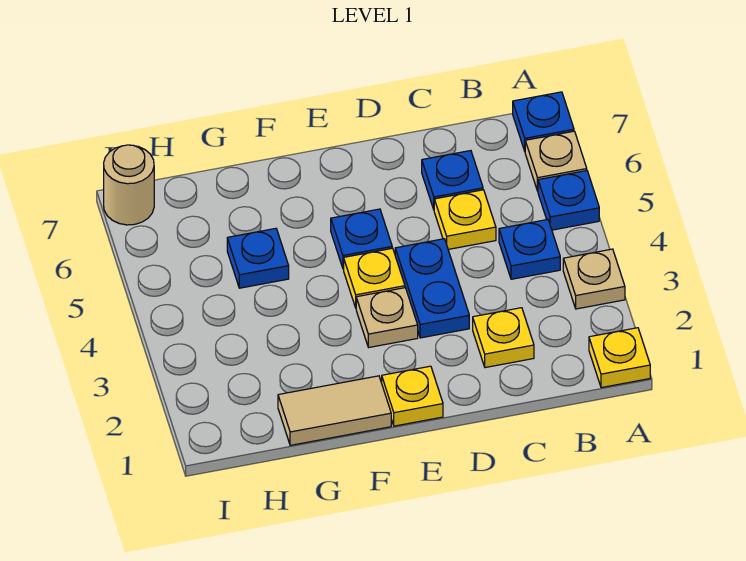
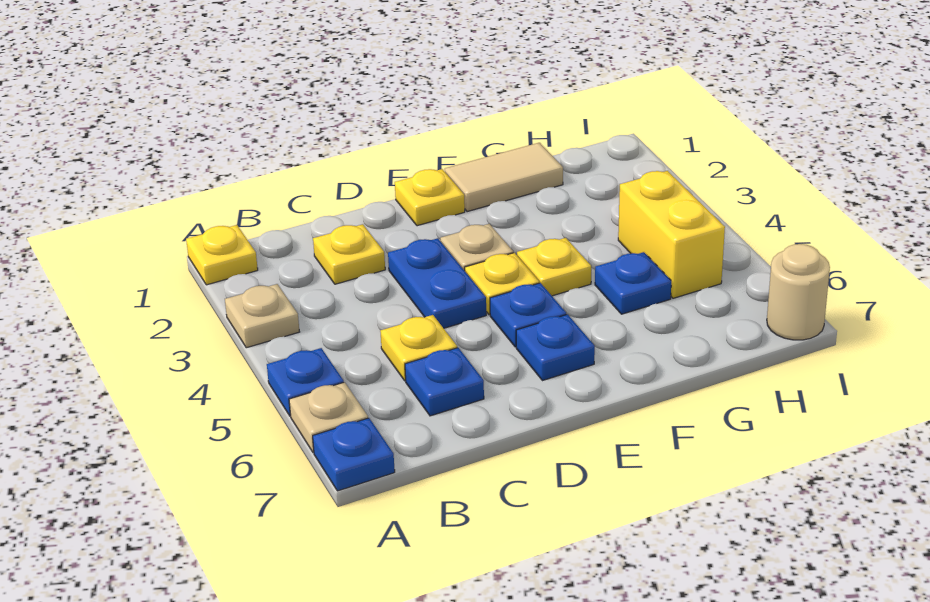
blue 1x1 plate [499,220,560,279] -> blue 1x1 plate moved to [516,314,595,381]
none -> yellow 1x1 plate [517,238,591,296]
none -> yellow 1x2 brick [618,171,725,298]

